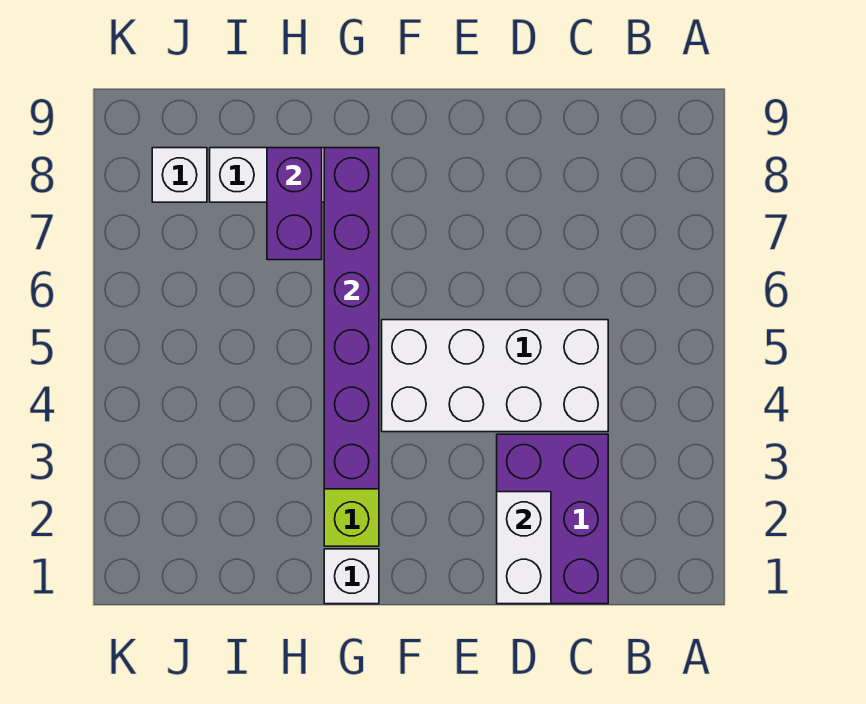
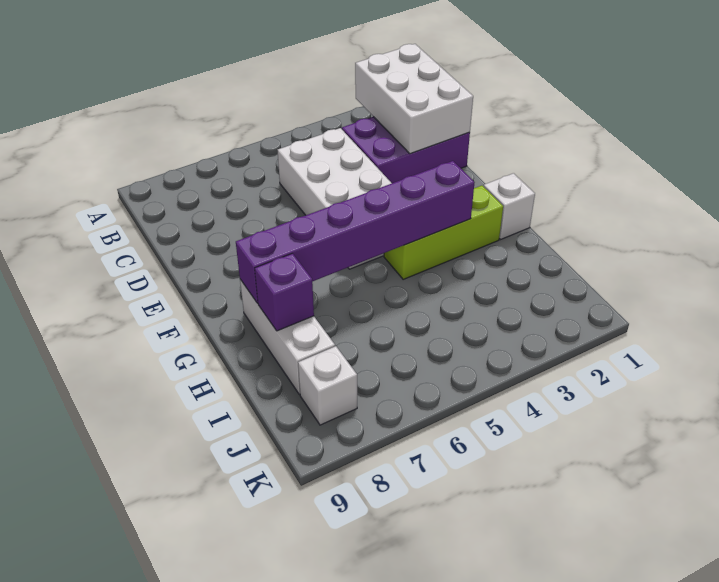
white 1x2 brick [497,492,551,604] -> white 2x3 brick [355,44,473,154]
purple 1x2 brick [267,148,322,260] -> purple 1x1 brick [255,253,314,331]

